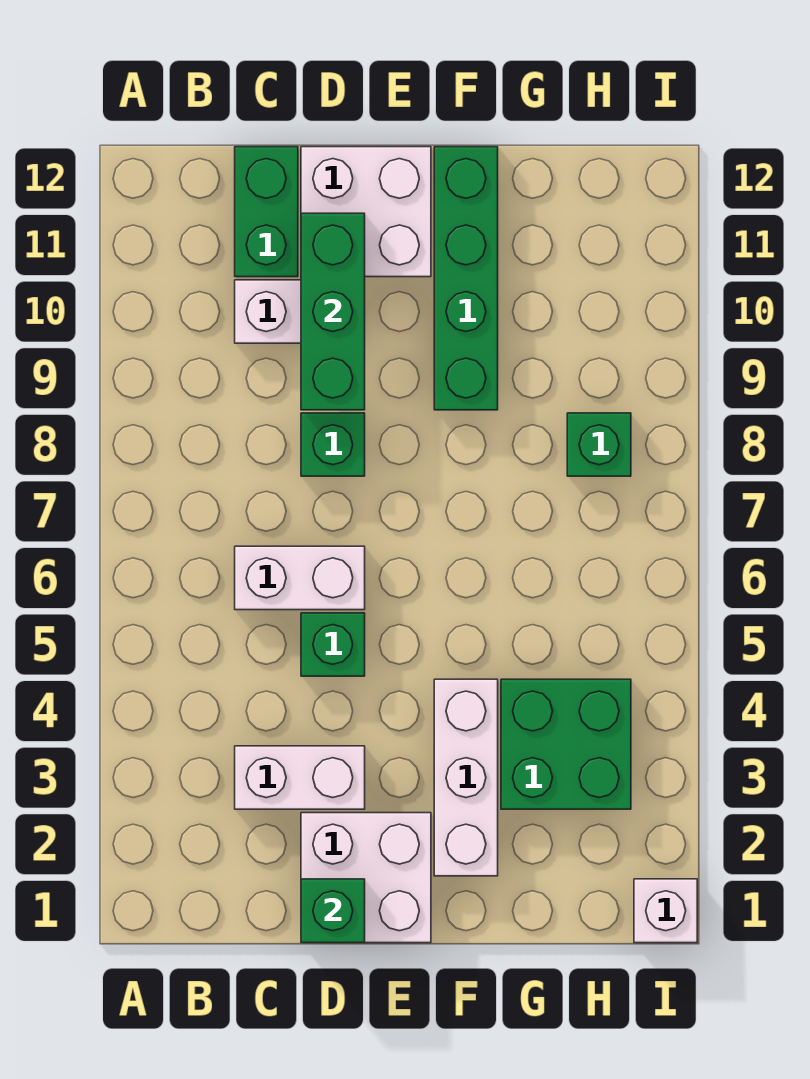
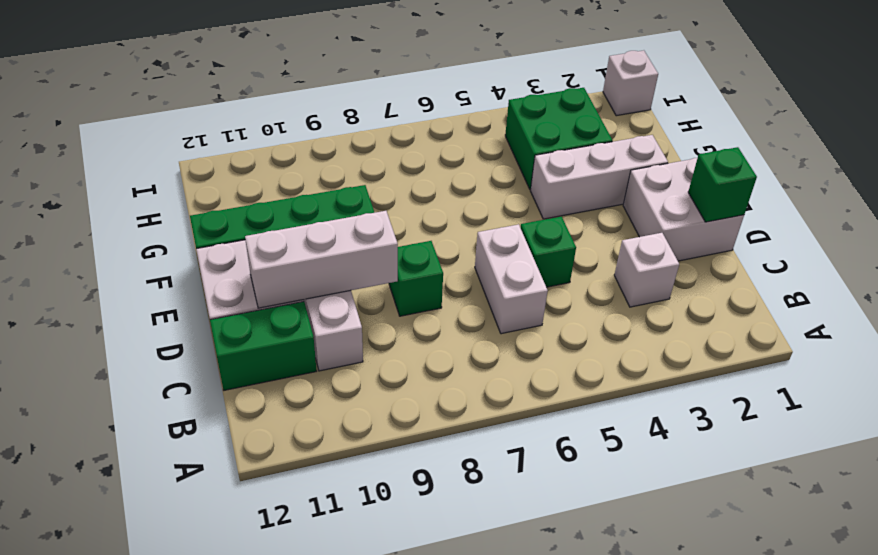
white 1x2 brick [235,746,365,809] -> white 1x1 brick [614,233,679,307]
green 1x3 brick [301,213,365,410] -> white 1x3 brick [245,211,398,308]
green 1x1 brick [567,413,631,476] -> none

